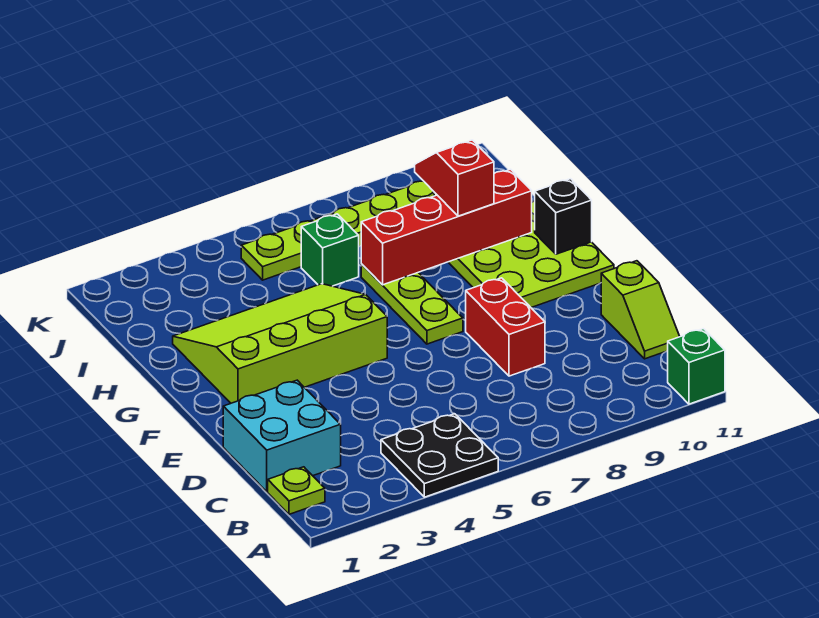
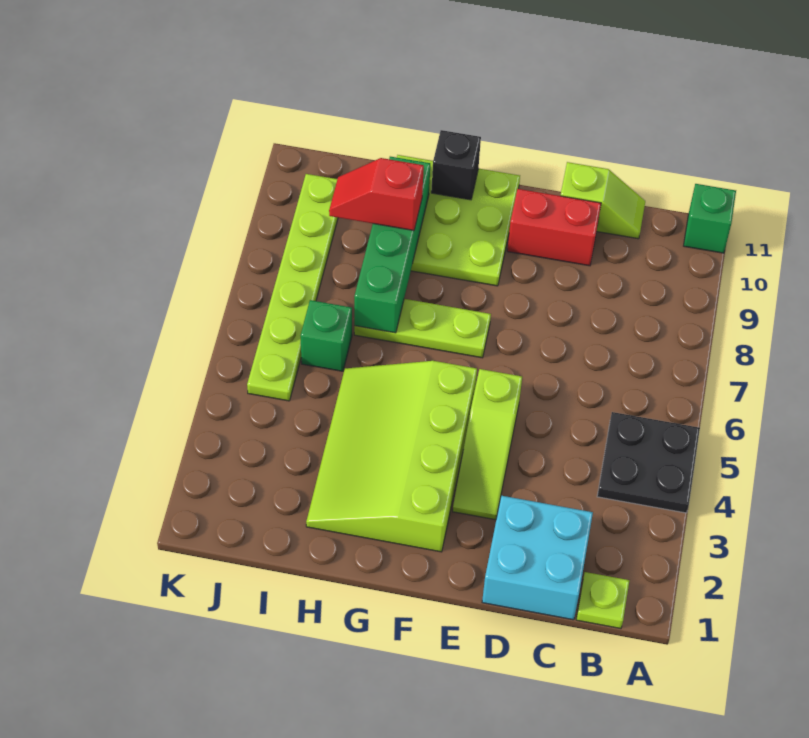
red 1x2 brick [466,278,545,376] -> red 1x2 brick moved to [507,189,601,266]
none -> lime 1x3 slope [453,369,522,520]
red 1x4 brick [361,169,532,285] -> green 1x4 brick [354,157,430,333]

